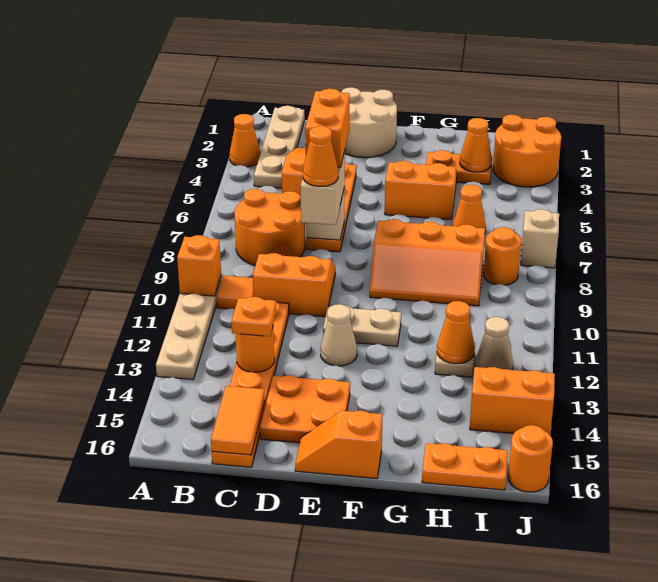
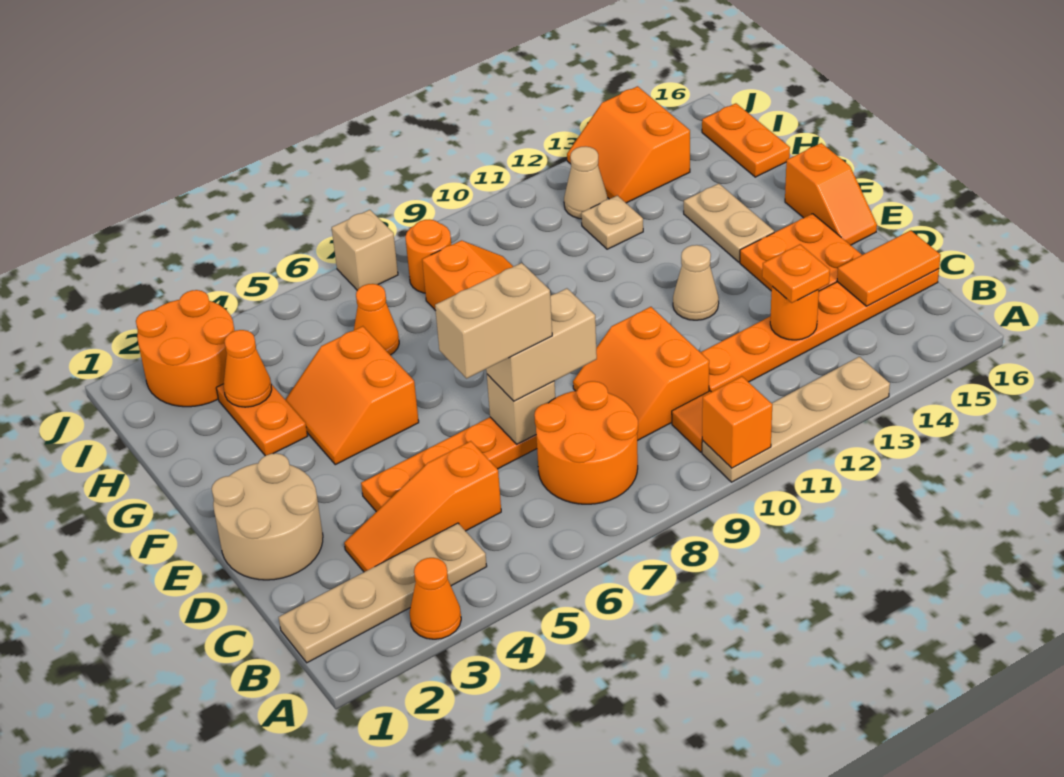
orange 1x2 brick [305,89,350,168] -> tan 1x2 brick [435,263,552,378]
orange 1x1 cone [303,126,338,186] -> none
tan 1x2 plate [323,306,401,346] -> tan 1x2 plate moved to [684,184,774,262]
orange 1x1 cone [437,301,475,364] -> none
orange 1x1 round brick [508,425,553,492] -> none

